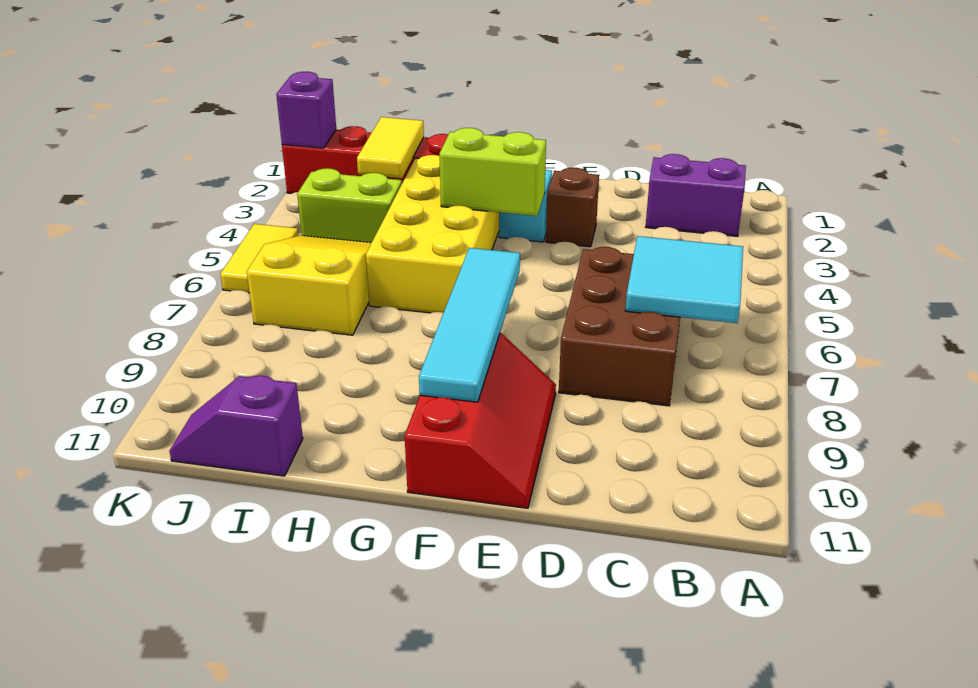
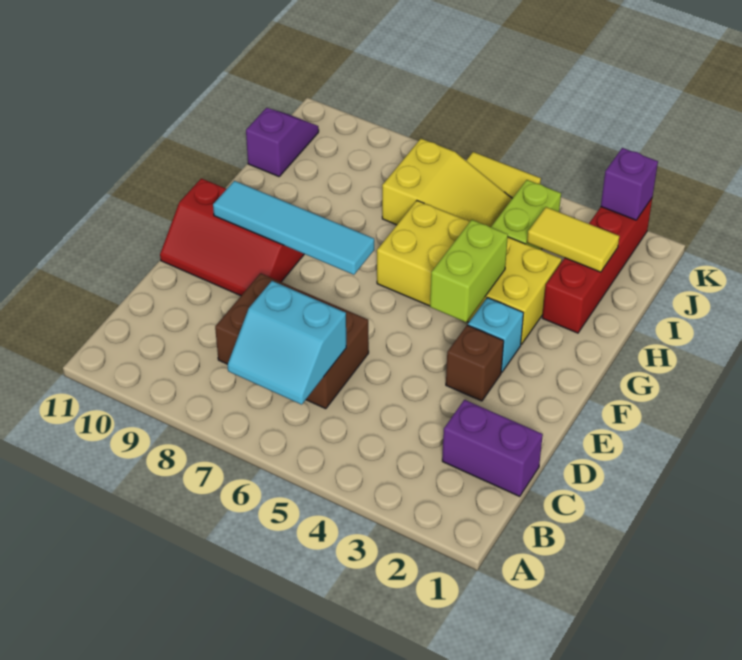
purple 1x2 brick [646,154,746,236] -> purple 1x2 brick turned to [442,400,543,496]
cyan 2x2 tile [625,236,743,323] -> cyan 2x2 slope [227,281,346,405]

